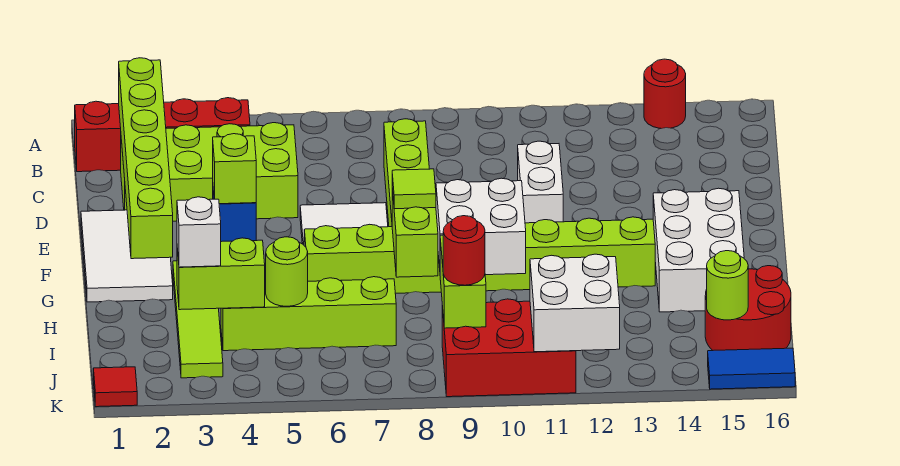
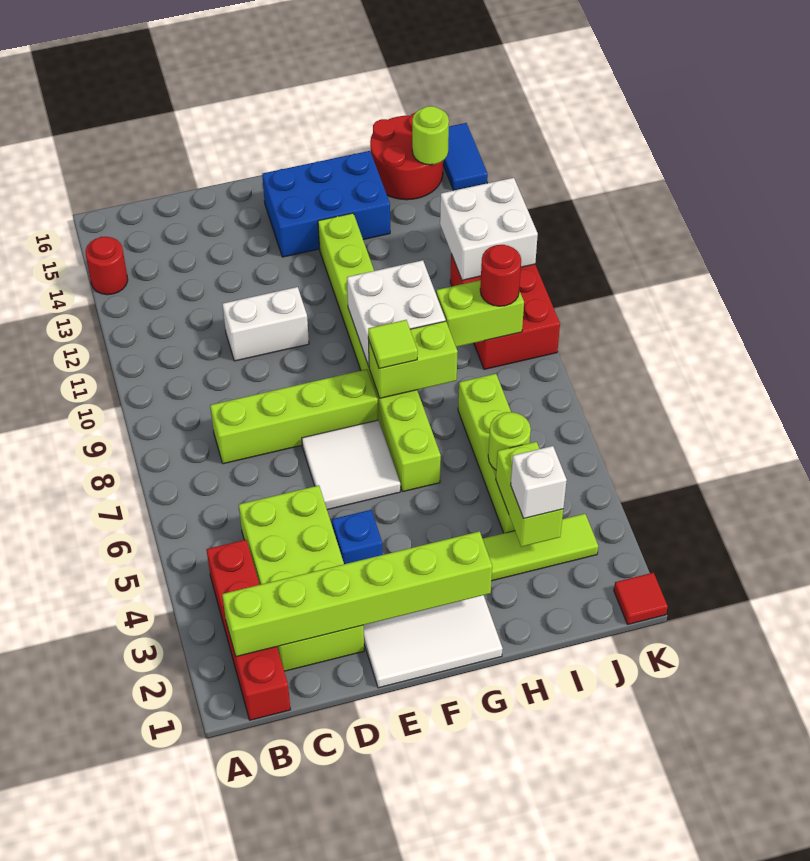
lime 1x1 brick [213,134,256,204] -> none
white 2x3 brick [653,188,744,312] -> blue 2x3 brick [262,151,390,257]

